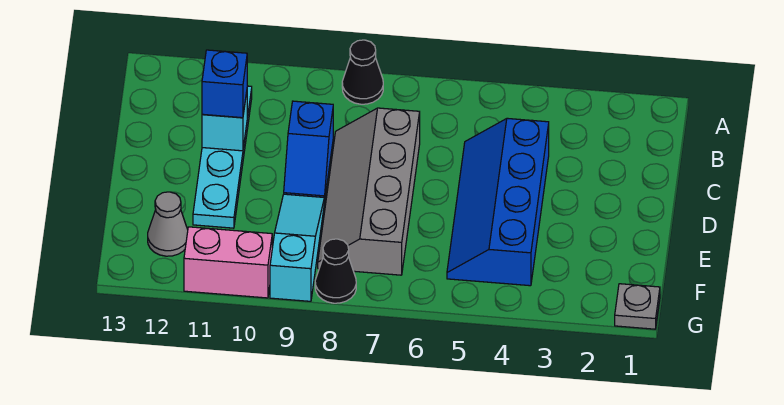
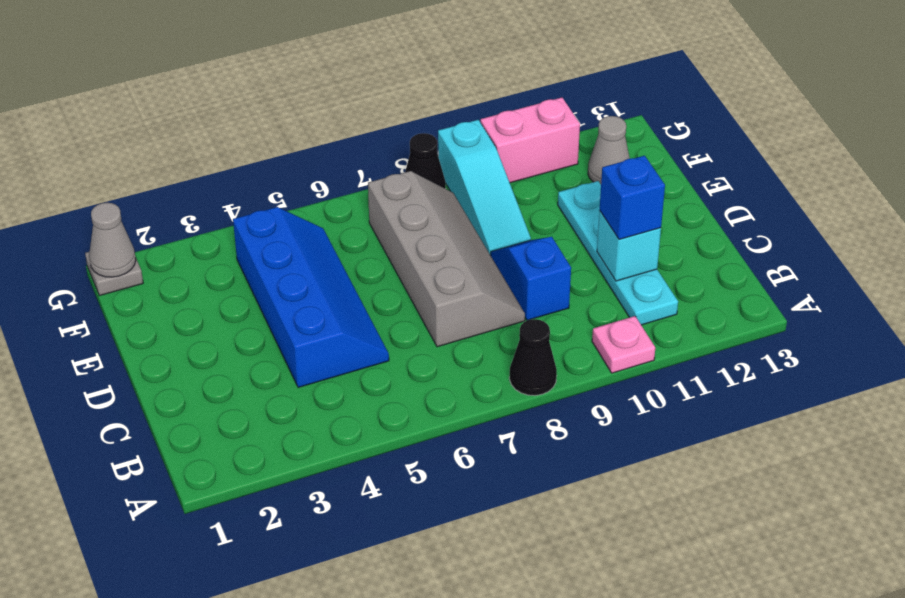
none -> pink 1x1 plate [592,316,655,373]
none -> grey 1x1 cone [89,203,136,277]

